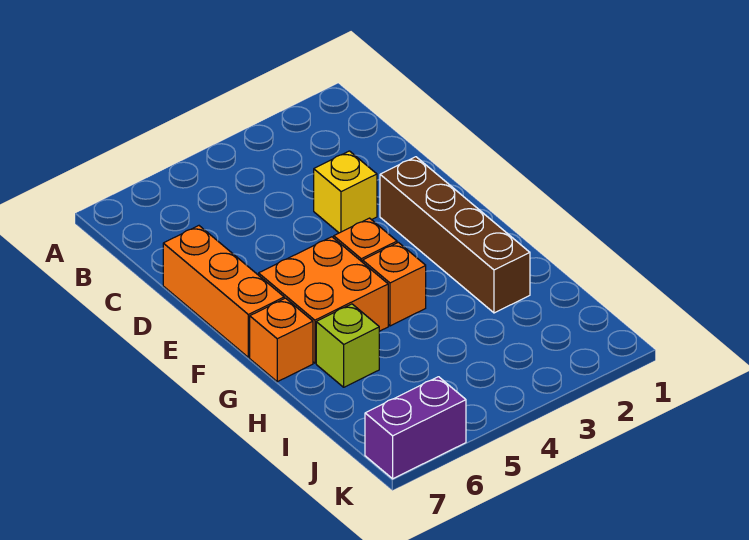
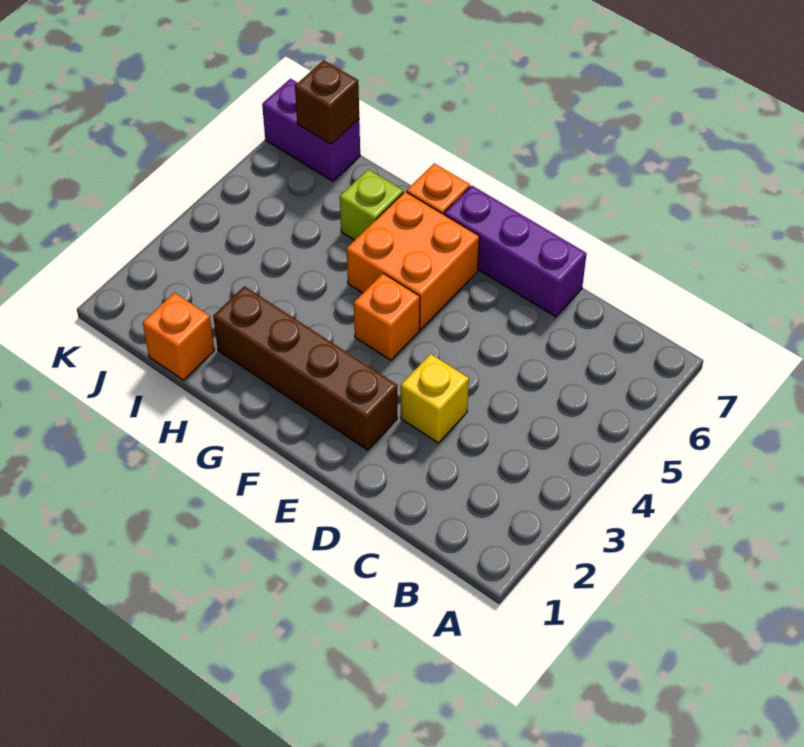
orange 1x3 brick [163,226,284,357] -> purple 1x3 brick [444,186,587,317]
orange 1x1 brick [363,242,426,326] -> orange 1x1 brick moved to [143,293,214,380]
none -> brown 1x1 brick [295,60,359,144]
purple 1x2 brick [365,377,466,479] -> purple 1x2 brick turned to [262,79,360,181]

